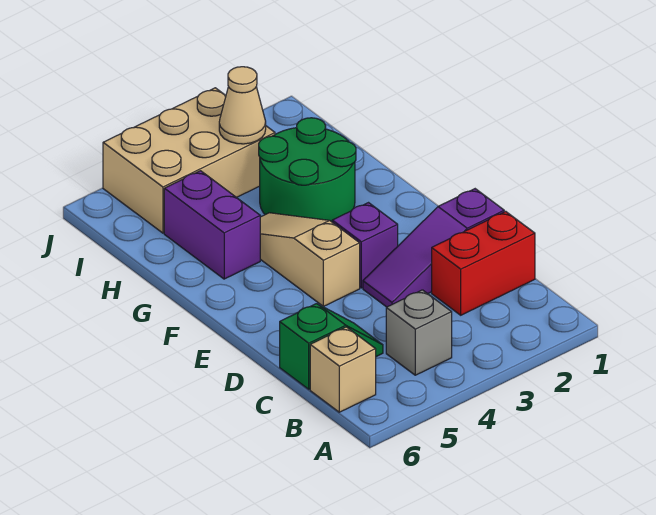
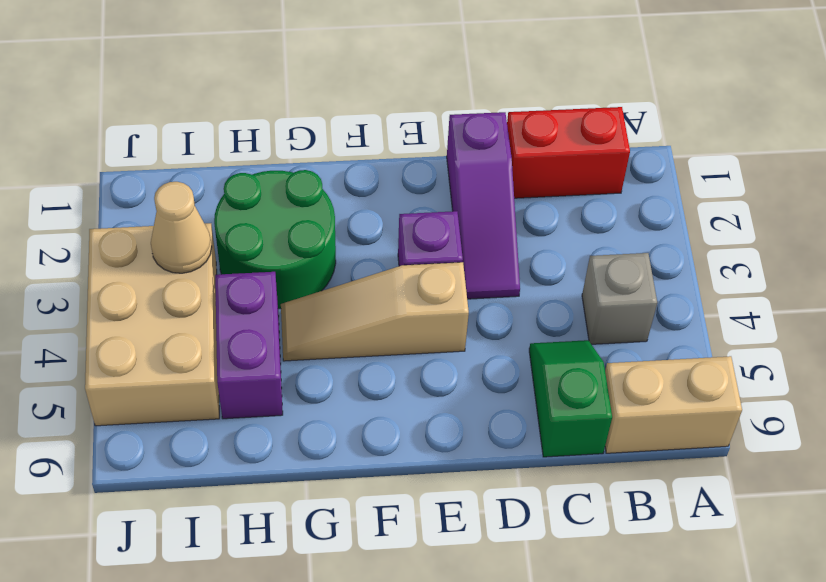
tan 1x1 brick [310,327,376,412] -> tan 1x2 brick [605,356,742,453]
red 1x2 brick [432,211,535,315] -> red 1x2 brick turned to [507,107,630,198]
purple 1x2 brick [164,171,260,279] -> purple 1x2 brick turned to [215,272,283,419]

